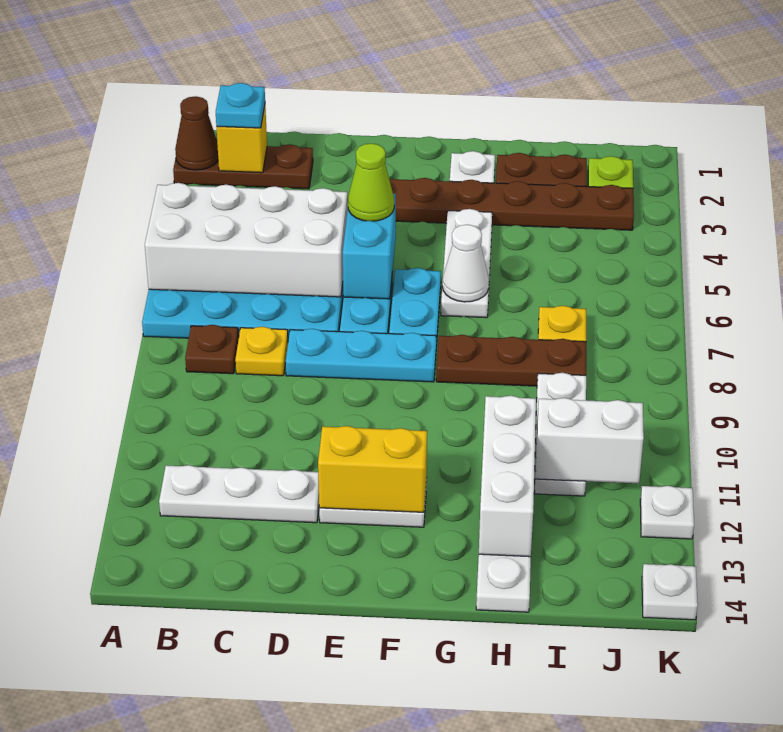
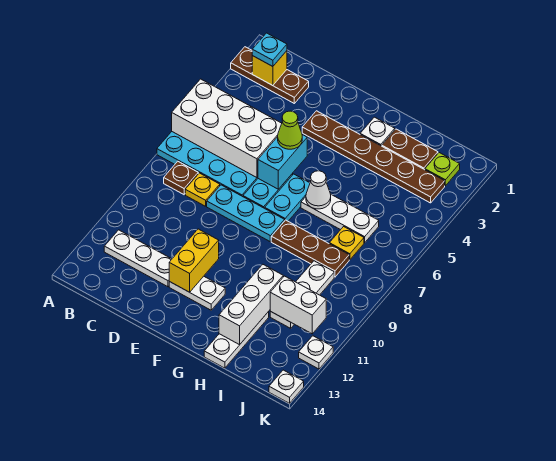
brown 1x1 cone [175,96,218,170] -> none
yellow 1x2 brick [318,426,427,512] -> yellow 1x2 brick turned to [169,229,219,292]
white 1x3 plate [441,209,492,318] -> white 1x3 plate turned to [301,194,379,243]

